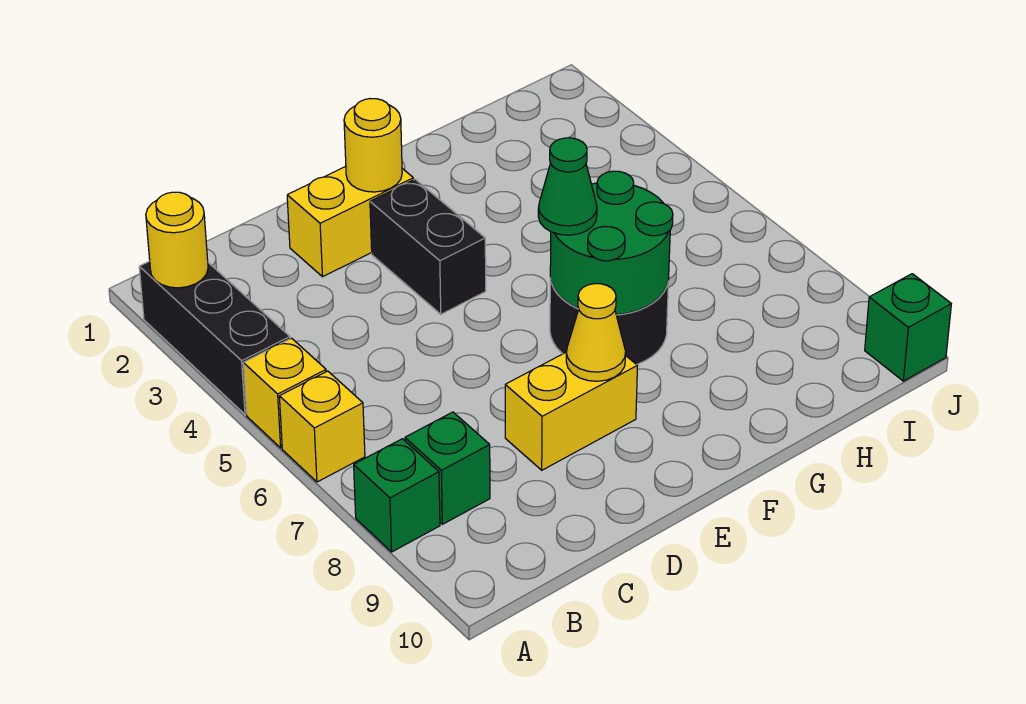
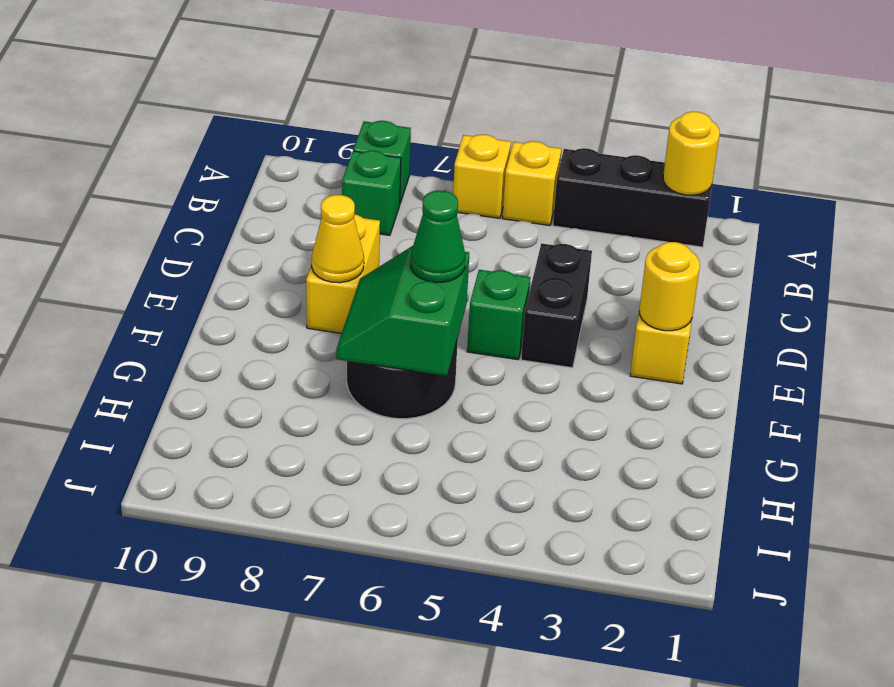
black 1x2 brick [370,179,486,314] -> black 1x2 brick turned to [521,243,592,368]
green 2x2 round brick [550,171,673,314] -> green 2x2 slope [336,246,469,376]
green 1x1 brick [865,274,951,381] -> green 1x1 brick moved to [467,270,530,360]

